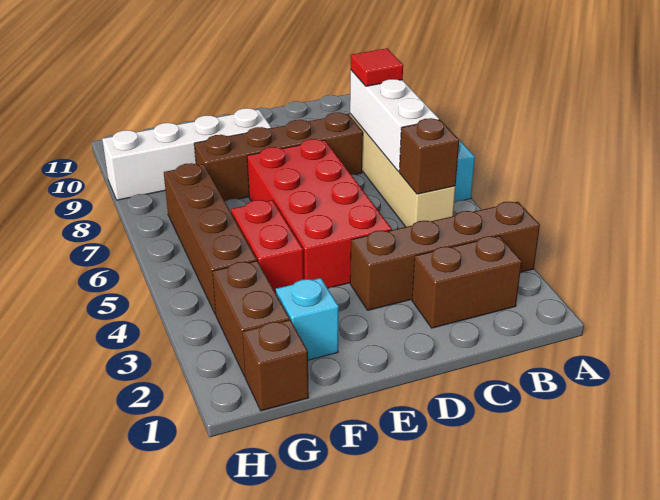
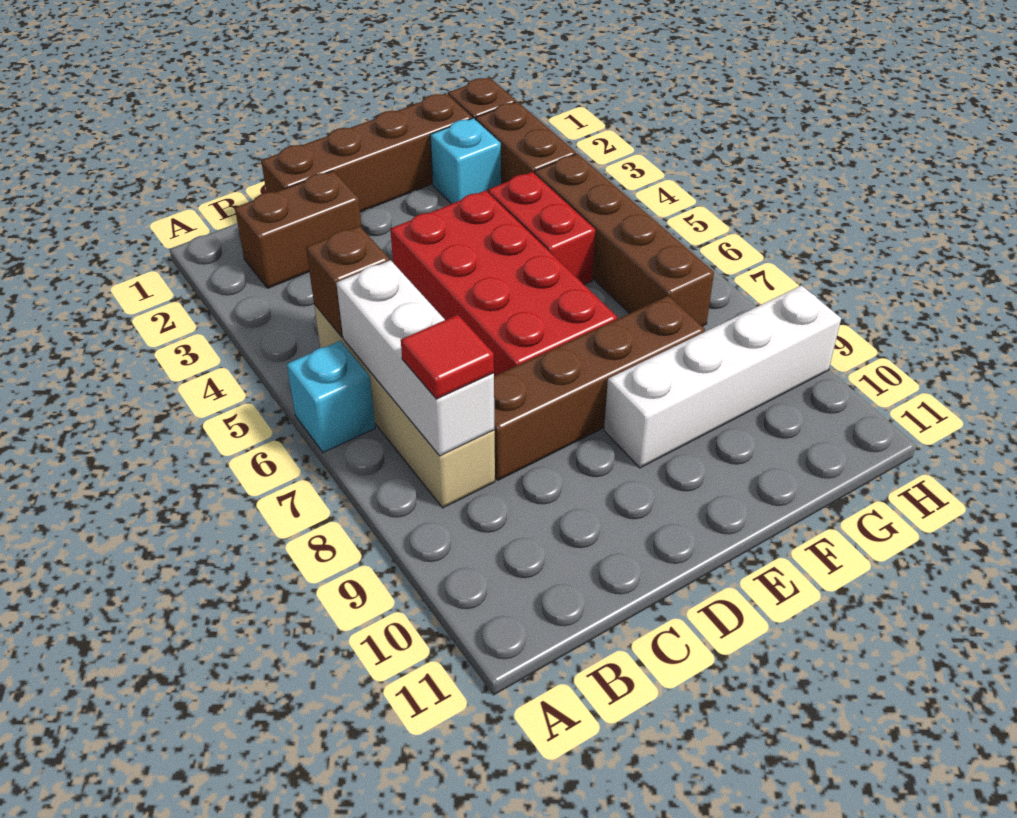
brown 1x4 brick [350,202,540,310] -> brown 1x4 brick moved to [261,93,472,212]

